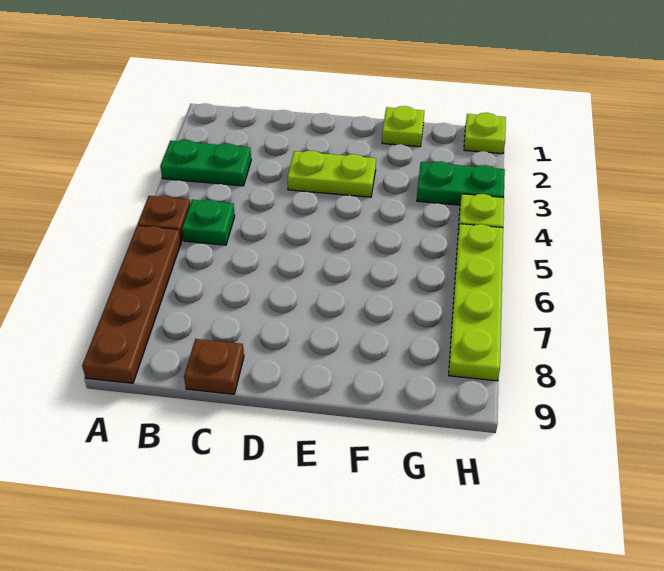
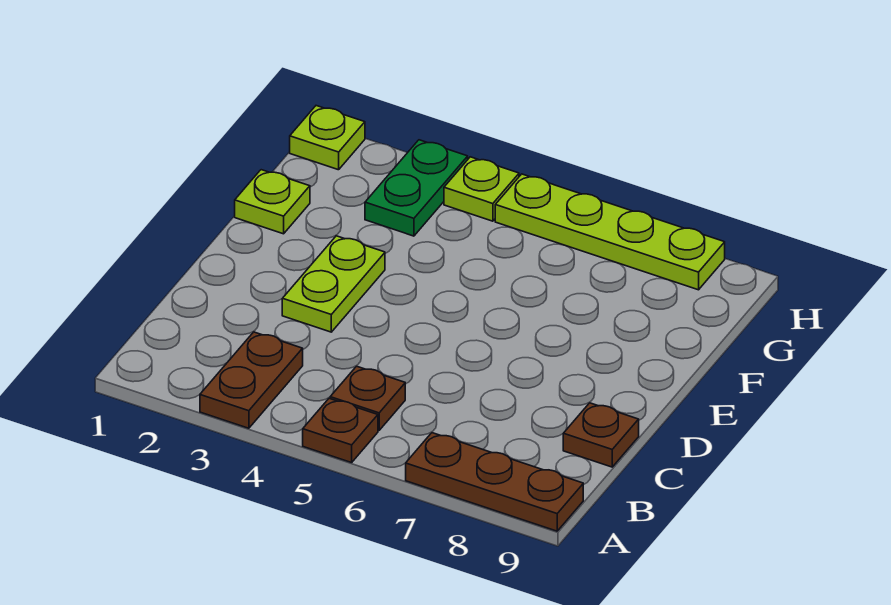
green 1x2 plate [160,140,251,186] -> brown 1x2 plate [200,332,303,428]
brown 1x4 plate [82,226,181,383] -> brown 1x3 plate [406,433,583,531]
green 1x1 plate [182,200,235,245] -> brown 1x1 plate [330,366,405,431]

